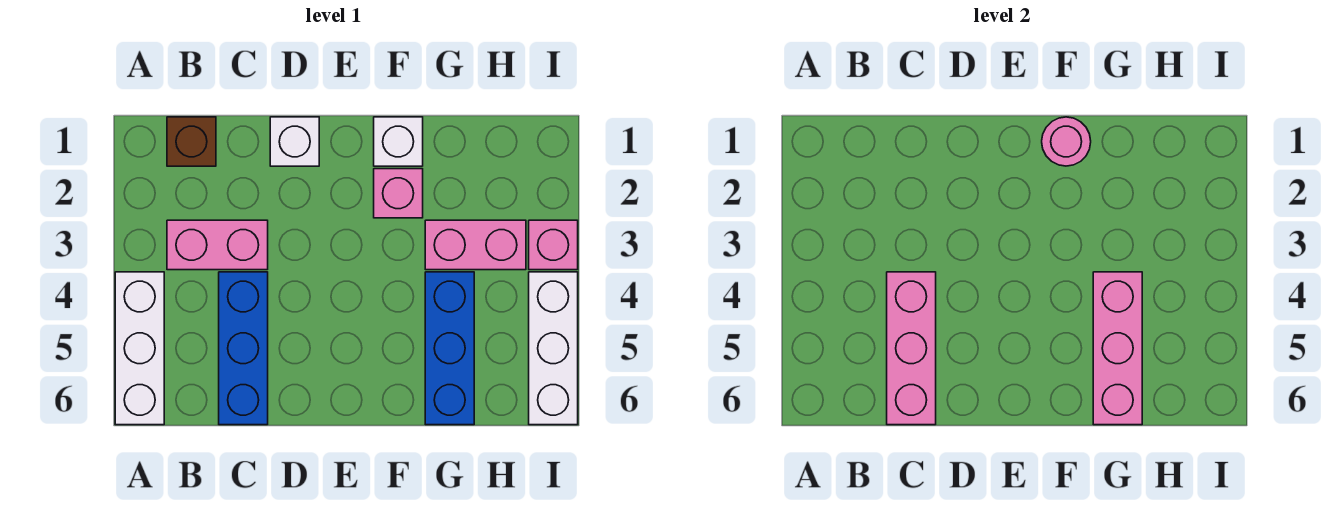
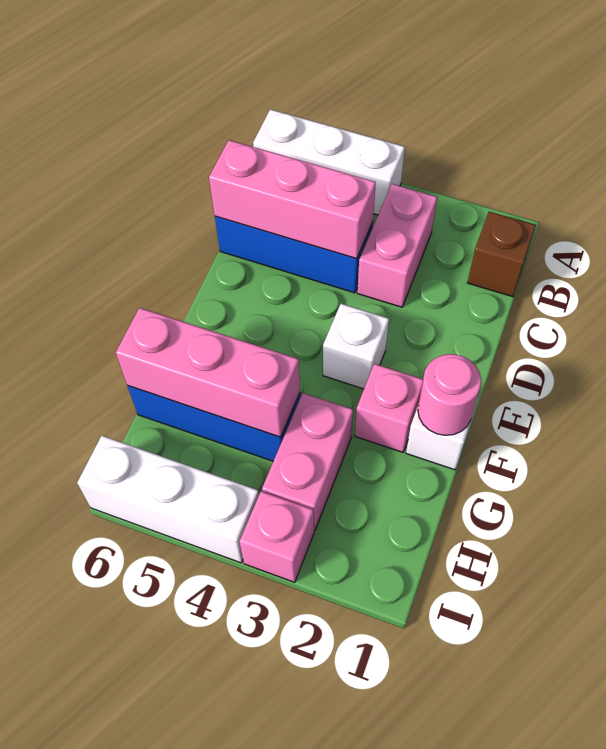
white 1x1 brick [270,117,319,166] -> white 1x1 brick moved to [323,304,389,389]

